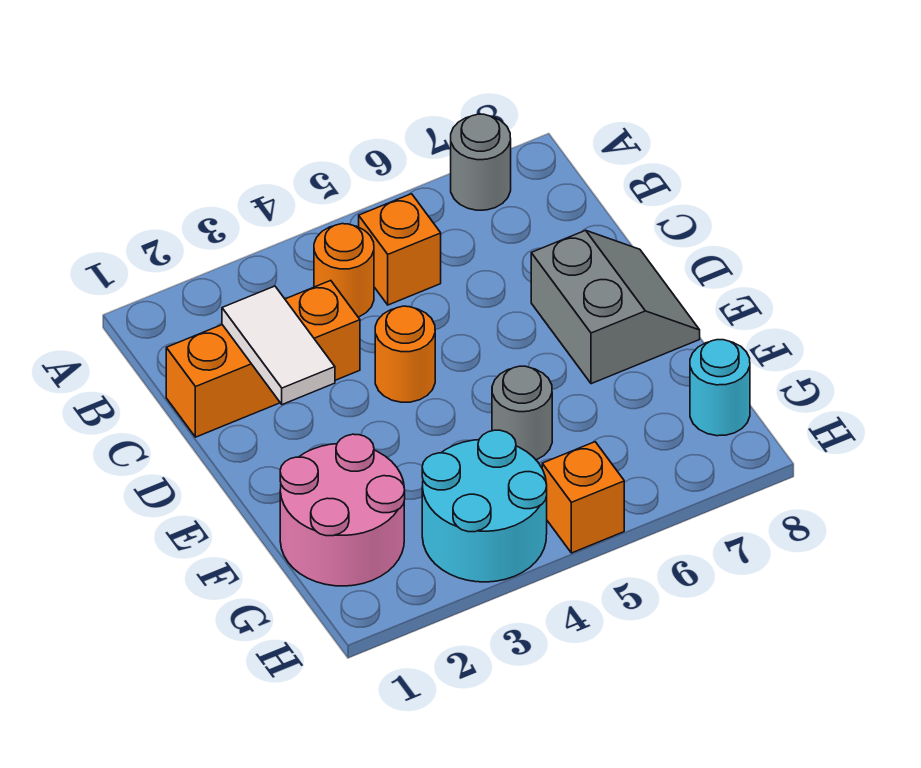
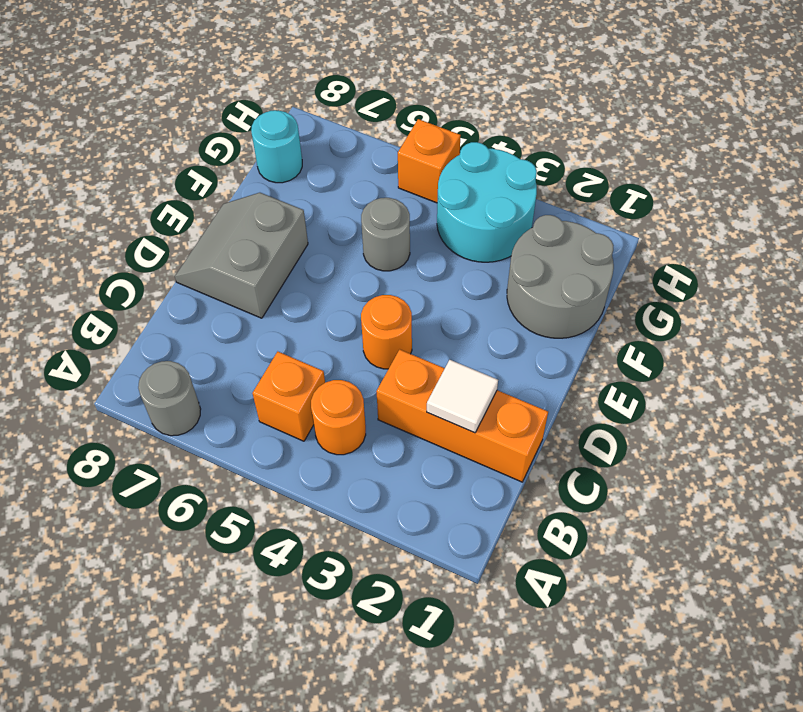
white 1x2 tile [222,286,335,405] -> white 1x1 tile [427,360,498,433]
pink 2x2 round brick [280,434,405,586] -> grey 2x2 round brick [507,215,614,338]

